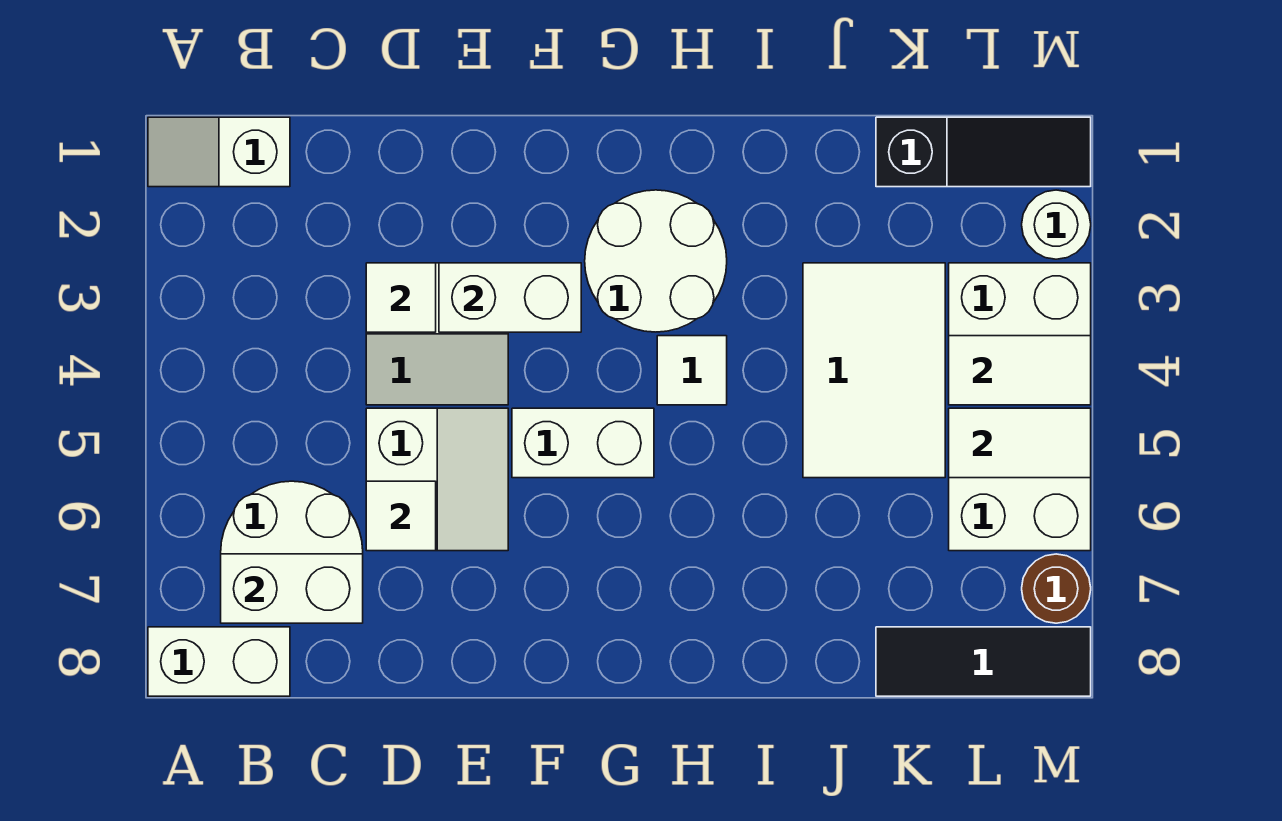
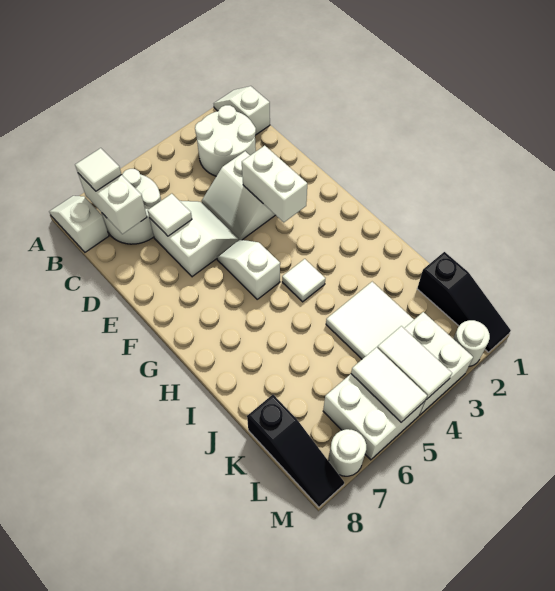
white 1x2 brick [148,627,290,696] -> white 1x2 slope [49,196,109,252]
white 1x1 tile [366,263,436,332] -> white 1x1 tile moved to [75,148,122,191]
white 2x2 slope [366,408,508,551] -> white 2x2 slope turned to [150,201,239,277]
white 1x2 brick [512,408,654,478] -> white 1x2 slope [217,240,280,299]
white 2x2 round brick [585,190,727,332] -> white 2x2 round brick moved to [195,105,256,176]
white 2x3 tile [803,263,945,478] -> white 2x2 tile [326,282,414,359]
black 1x3 tile [876,627,1091,696] -> black 1x3 slope [247,395,344,507]
brown 1x1 round brick [1022,554,1091,623] -> white 1x1 round brick [329,429,366,476]

